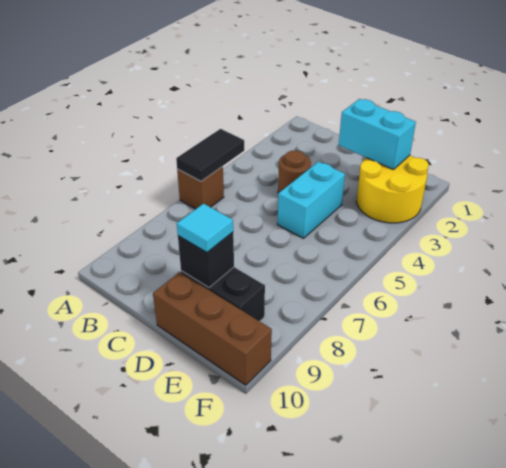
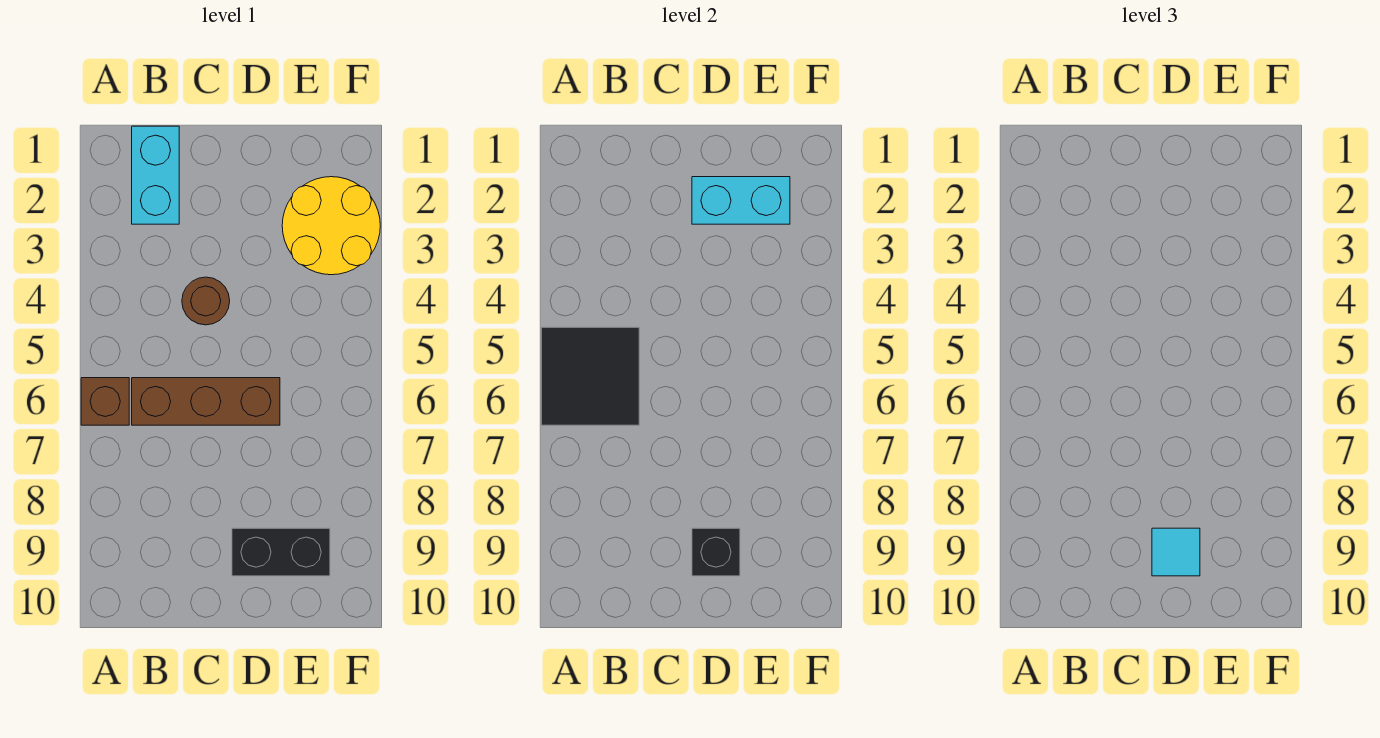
black 1x2 tile [176,129,244,181] -> black 2x2 tile [541,327,639,425]
cyan 1x2 brick [277,161,345,238] -> cyan 1x2 brick moved to [132,126,179,224]
brown 1x3 brick [153,272,272,385] -> brown 1x3 brick moved to [132,378,280,425]

